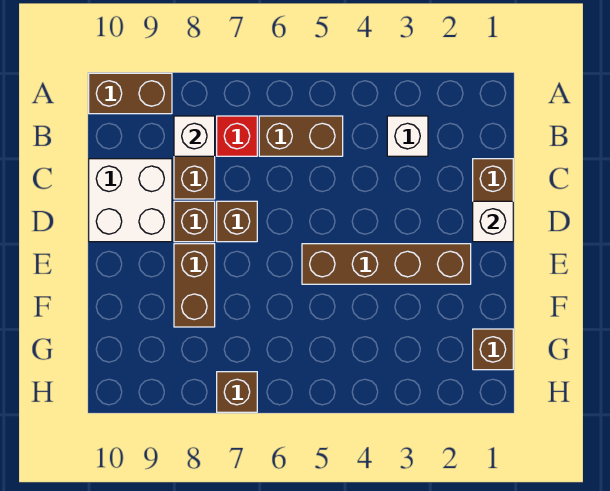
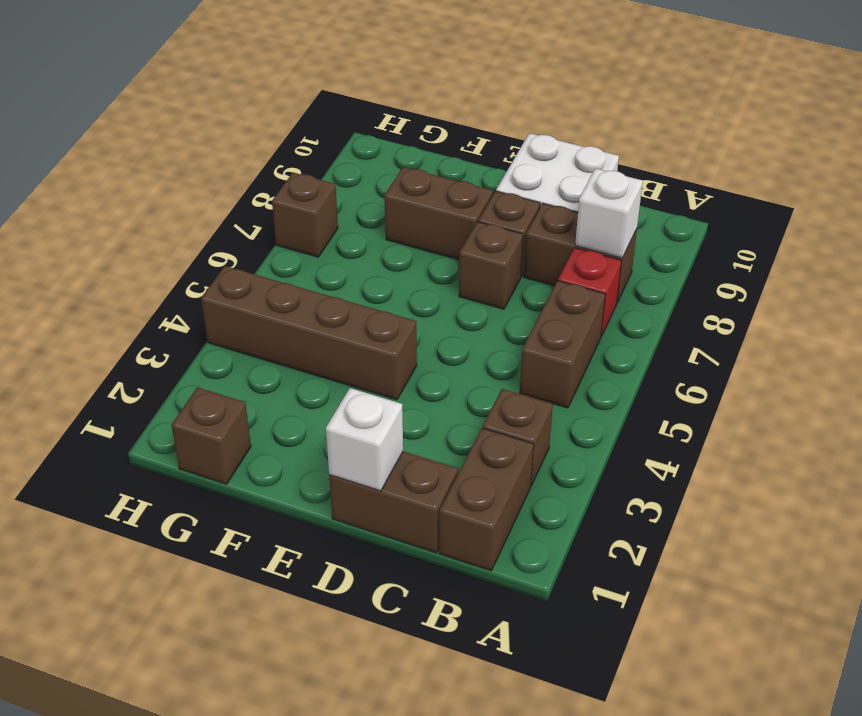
brown 1x2 brick [89,73,172,114] -> brown 1x2 brick moved to [439,428,534,571]
white 1x1 brick [387,116,428,156] -> brown 1x1 brick [483,389,553,486]
brown 1x4 brick [302,244,471,284] -> brown 1x4 brick turned to [201,266,417,400]

